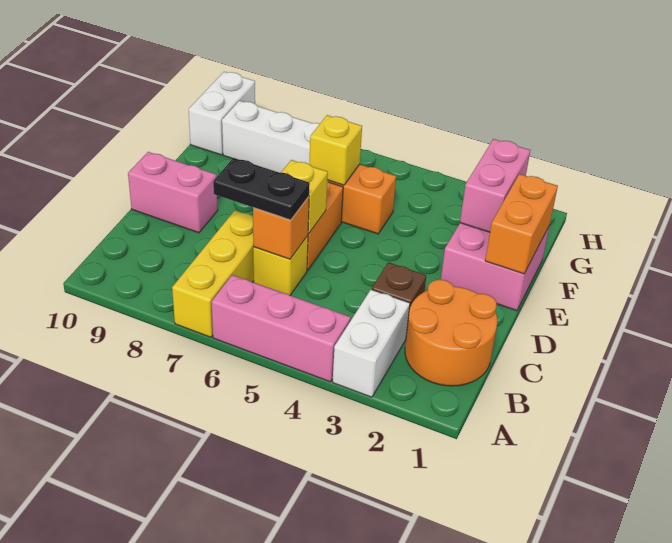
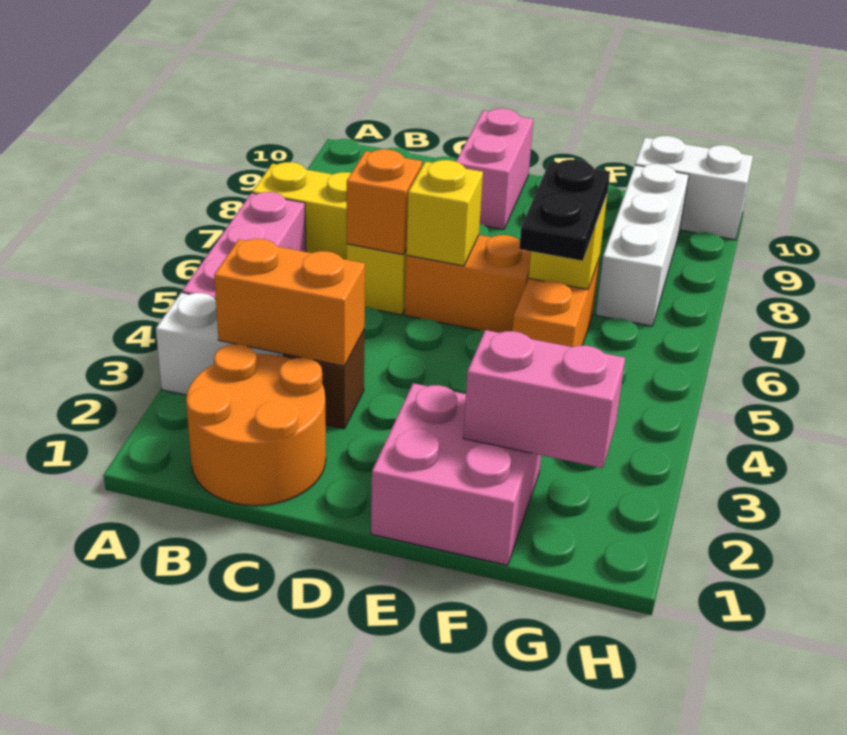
black 1x2 plate [213,158,310,220] -> black 1x2 plate moved to [519,160,610,261]
orange 1x2 brick [485,174,558,274] -> orange 1x2 brick moved to [214,239,365,366]

